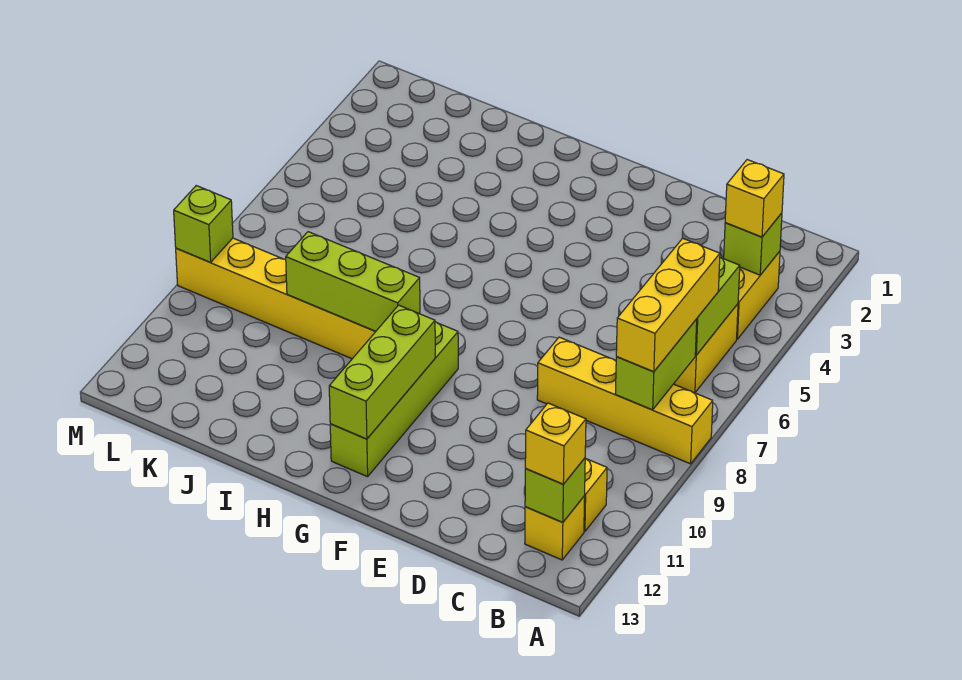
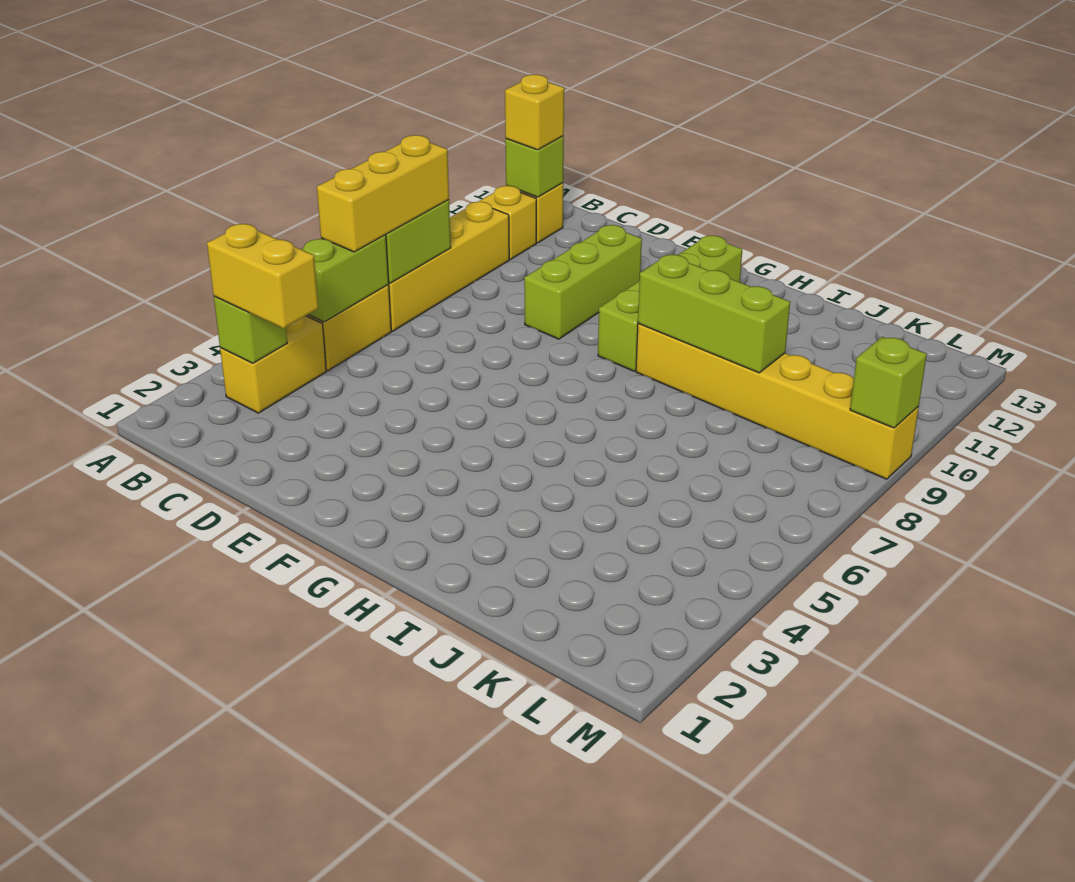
yellow 1x4 brick [537,337,713,464] -> yellow 1x4 brick turned to [388,202,509,331]
yellow 1x1 brick [725,160,784,237] -> yellow 1x2 brick [207,224,318,329]
lime 1x3 brick [329,305,435,439] -> lime 1x3 brick moved to [524,225,642,339]

